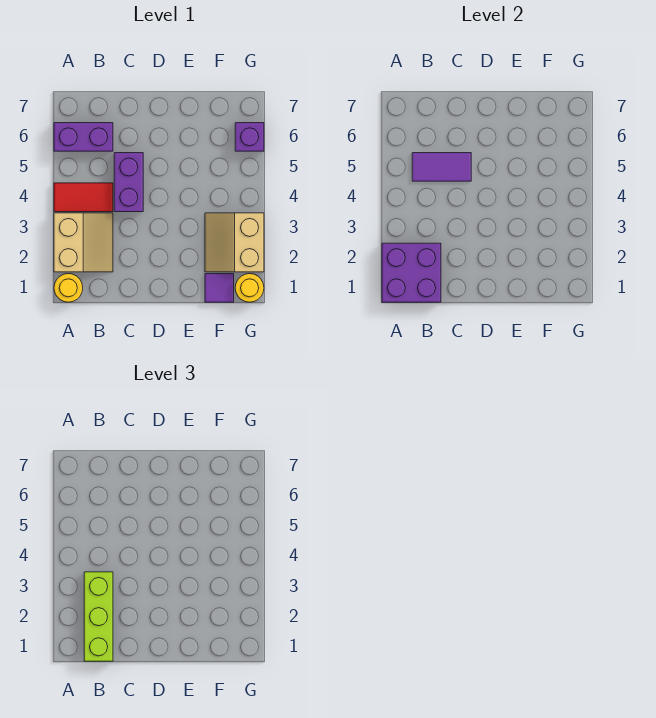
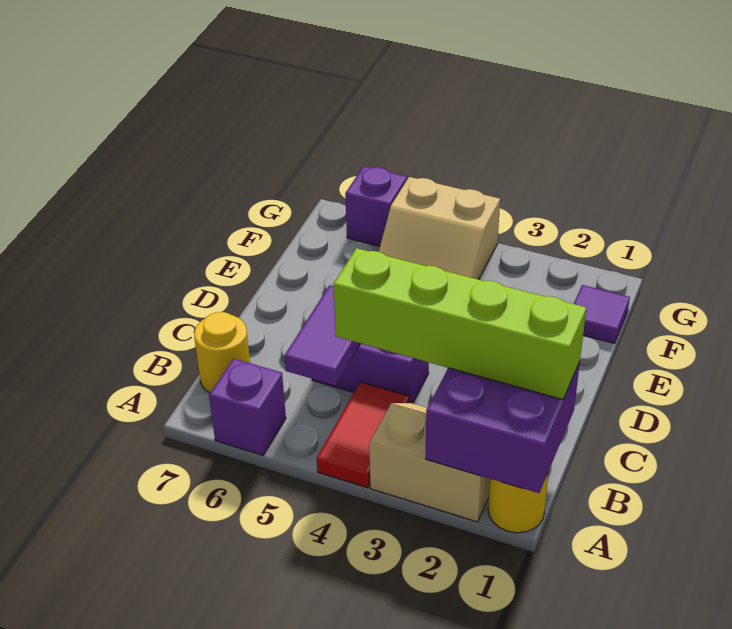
purple 1x2 brick [54,123,113,151] -> purple 1x1 brick [209,359,286,455]
lime 1x3 brick [84,572,113,661] -> lime 1x4 brick [333,248,586,400]
tan 2x2 slope [205,213,264,272] -> tan 2x2 slope moved to [379,177,500,280]
yellow 1x1 round brick [235,274,264,302] -> yellow 1x1 round brick moved to [194,312,250,393]

